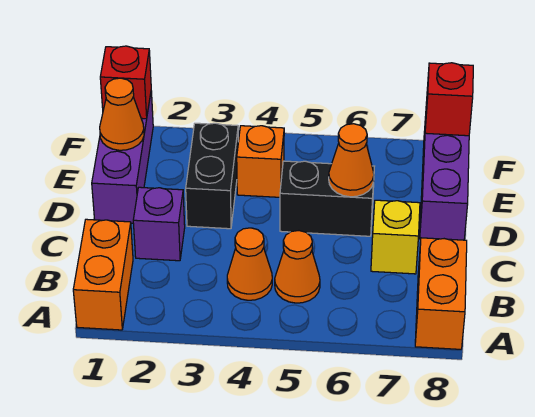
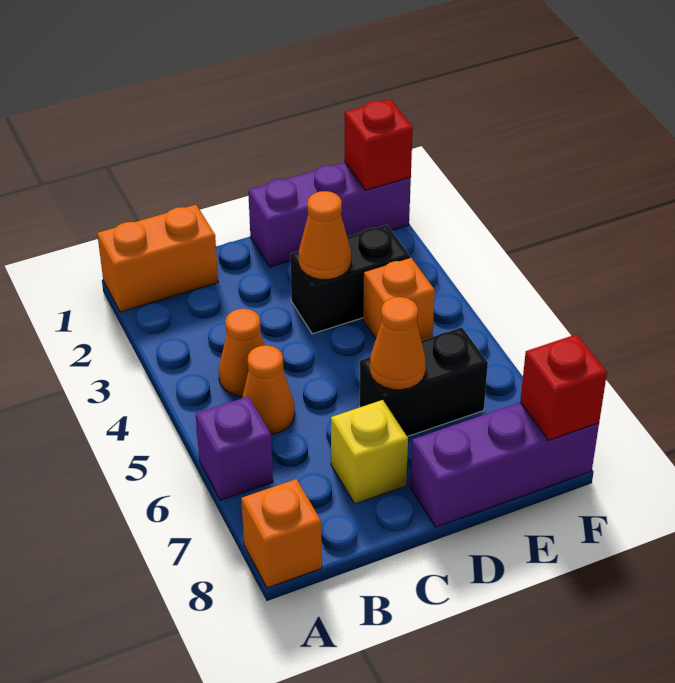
orange 1x2 brick [415,238,467,349] -> orange 1x1 brick [241,479,322,588]
purple 1x1 brick [133,187,185,261] -> purple 1x1 brick moved to [196,396,273,500]
black 1x2 brick [280,161,374,236] -> black 1x2 brick turned to [360,327,488,437]
orange 1x1 cone [100,78,144,150] -> orange 1x1 cone moved to [299,191,351,280]

